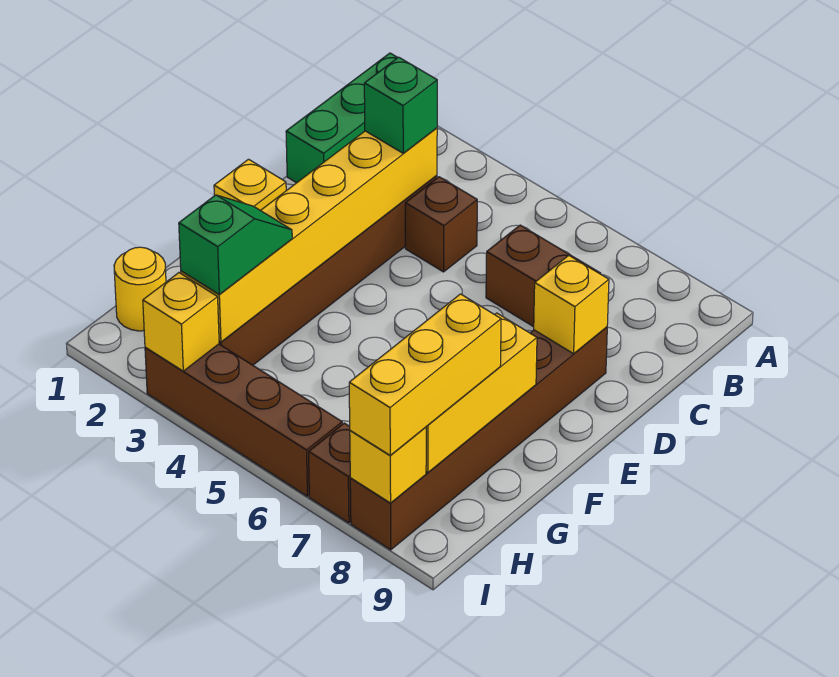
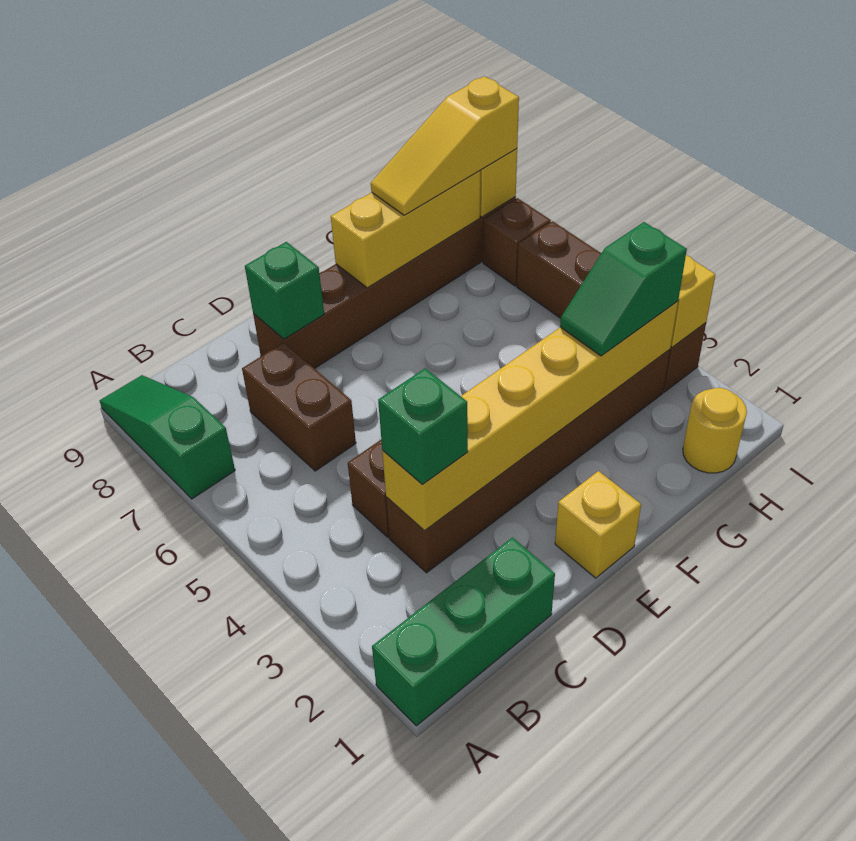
none -> green 1x3 slope [100,375,235,499]
yellow 1x1 brick [534,255,609,354] -> green 1x1 brick [245,242,324,339]
yellow 1x3 brick [349,294,501,456] -> yellow 1x3 slope [371,76,519,215]

